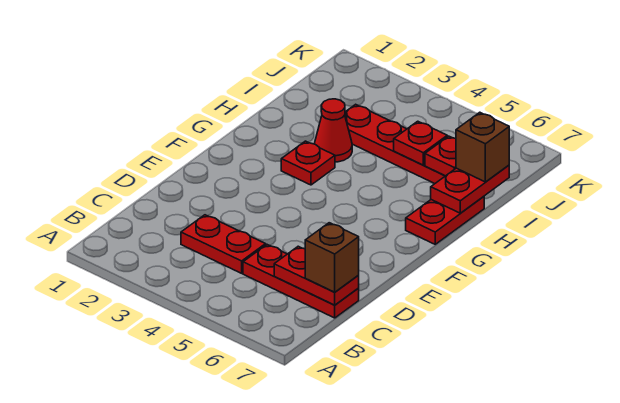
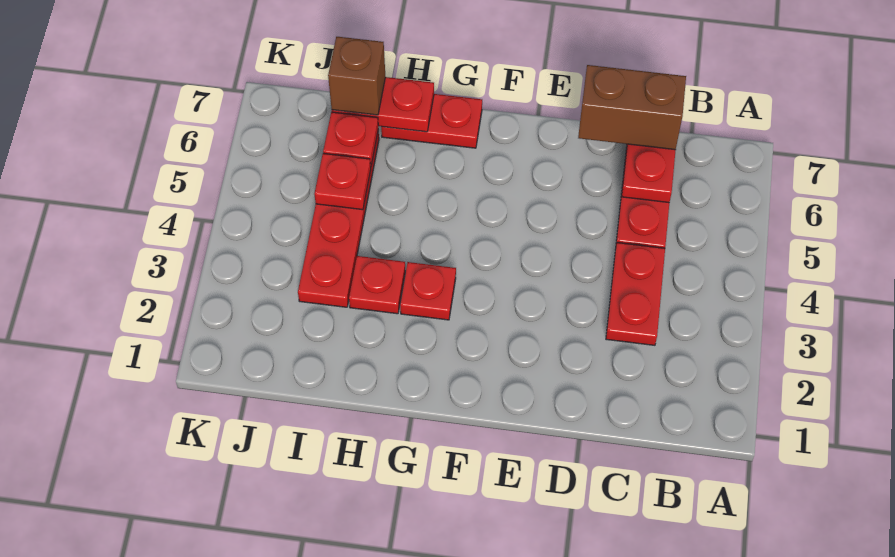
brown 1x1 brick [305,223,359,292] -> brown 1x2 brick [578,65,686,150]
red 1x1 cone [314,99,352,162] -> red 1x1 plate [349,256,405,314]

